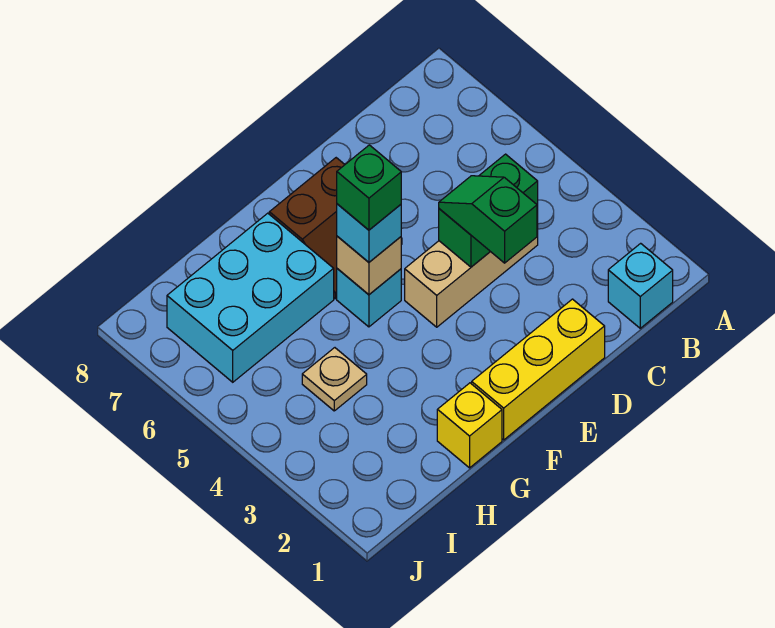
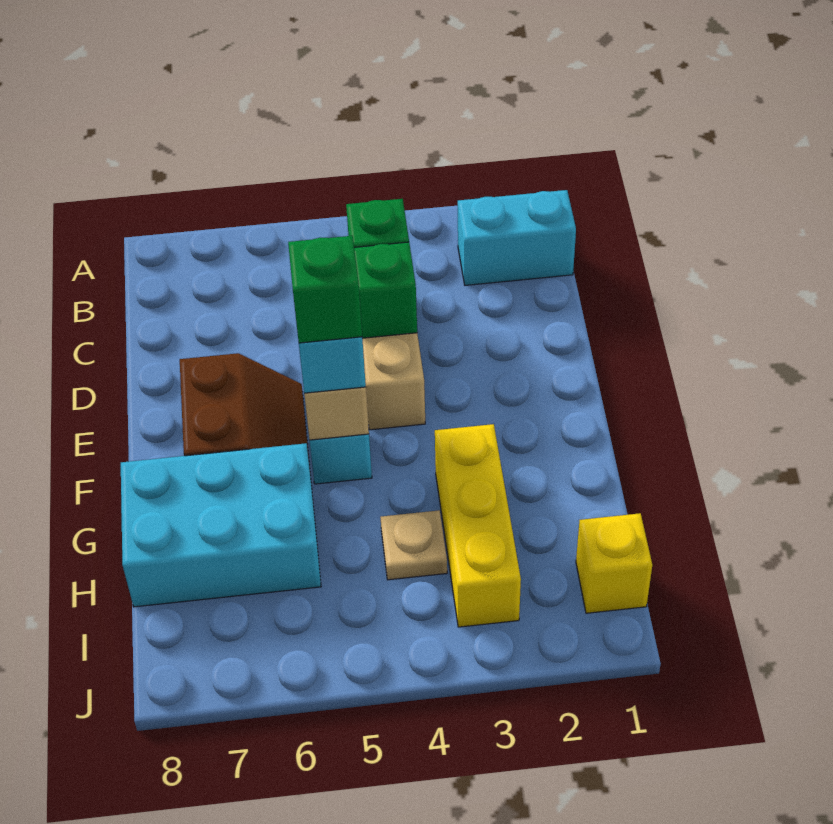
cyan 1x1 brick [608,243,673,328] -> cyan 1x2 brick [458,190,576,285]
yellow 1x3 brick [472,299,605,440] -> yellow 1x3 brick moved to [435,424,521,627]
green 1x2 slope [439,176,537,263] -> none
yellow 1x1 brick [437,383,502,468] -> yellow 1x1 brick moved to [576,513,652,613]
cyan 2x3 brick [167,213,334,382] -> cyan 2x3 brick turned to [121,443,321,607]

